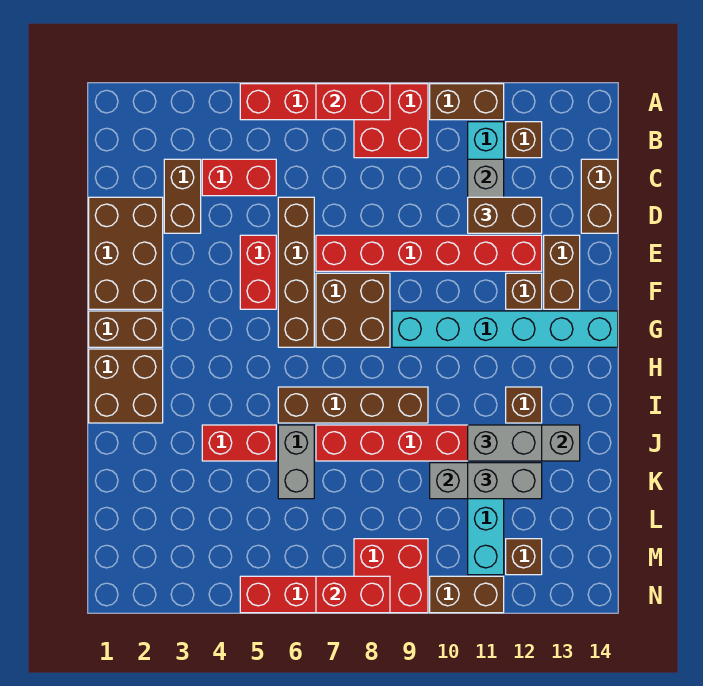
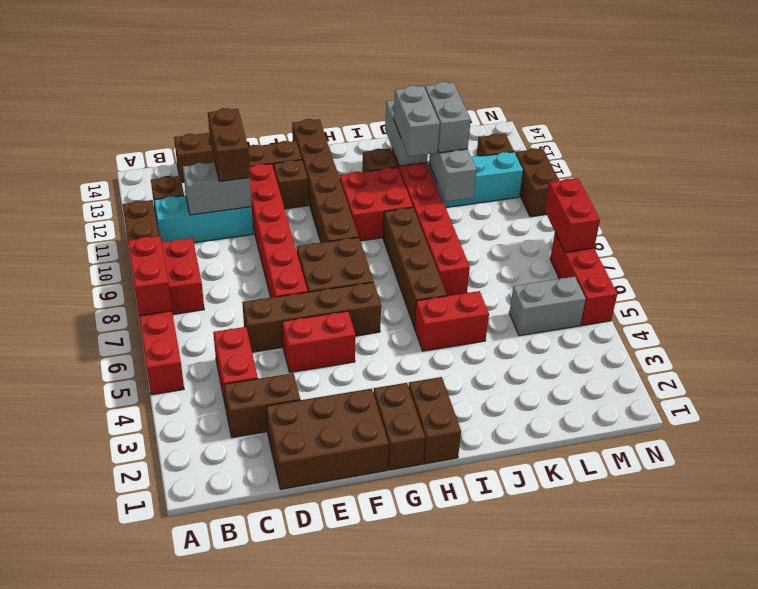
cyan 1x6 brick [392,311,618,347] -> brown 1x6 brick [292,119,359,243]
brown 2x2 brick [89,349,163,423] -> brown 1x2 brick [408,377,461,464]
red 1x2 brick [202,425,276,461] -> red 1x2 brick turned to [414,291,489,351]
grey 1x2 brick [278,425,314,499] -> grey 1x2 brick moved to [509,277,586,336]
red 2x2 brick [354,539,428,613] -> red 2x2 brick moved to [340,167,413,241]

